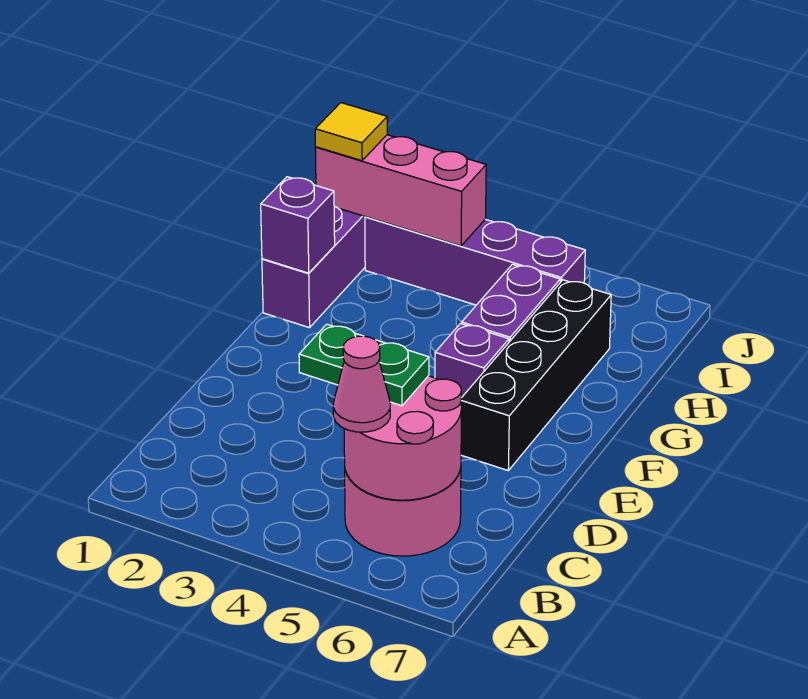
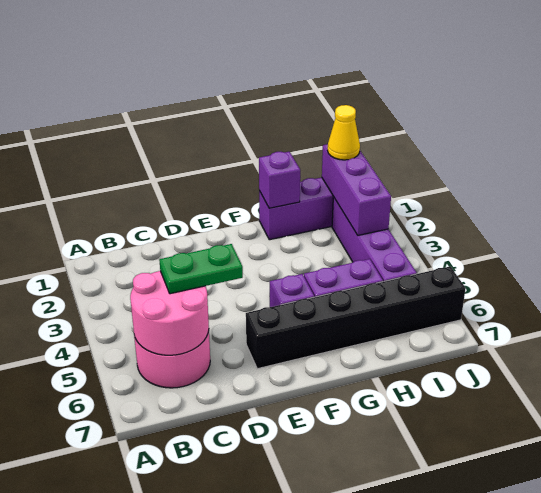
pink 1x1 cone [333,336,390,432] -> none
green 1x2 plate [299,324,429,406] -> green 1x2 plate turned to [159,244,243,294]
black 1x4 brick [461,280,611,470] -> black 1x6 brick [246,266,466,369]
pink 1x3 brick [315,135,486,246] -> purple 1x3 brick [322,144,391,235]
yellow 1x1 tile [315,103,387,161] -> yellow 1x1 cone [328,105,360,160]

